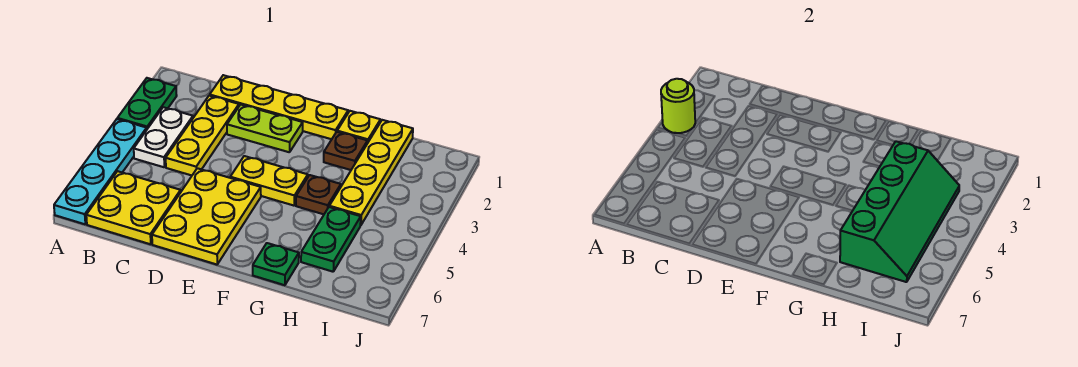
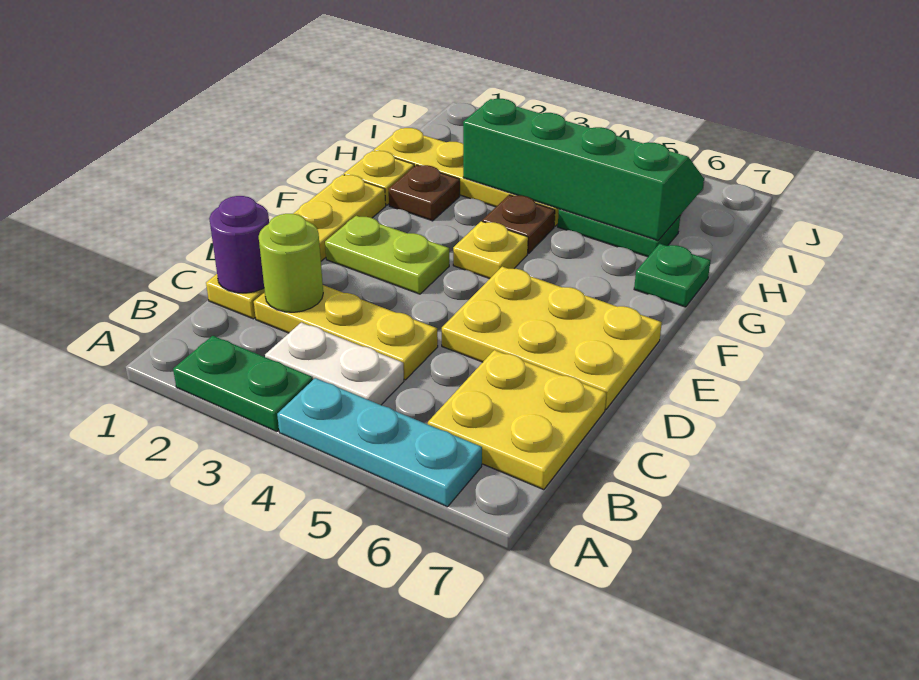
lime 1x1 round brick [661,79,695,133] -> lime 1x1 round brick moved to [259,214,323,312]
cyan 1x4 plate [54,119,147,224] -> cyan 1x3 plate [277,378,482,507]
none -> purple 1x1 round brick [209,196,269,293]
lime 1x2 plate [227,105,303,152] -> lime 1x2 plate turned to [325,216,449,294]
yellow 1x2 plate [230,156,308,206] -> yellow 1x1 plate [453,221,528,279]

